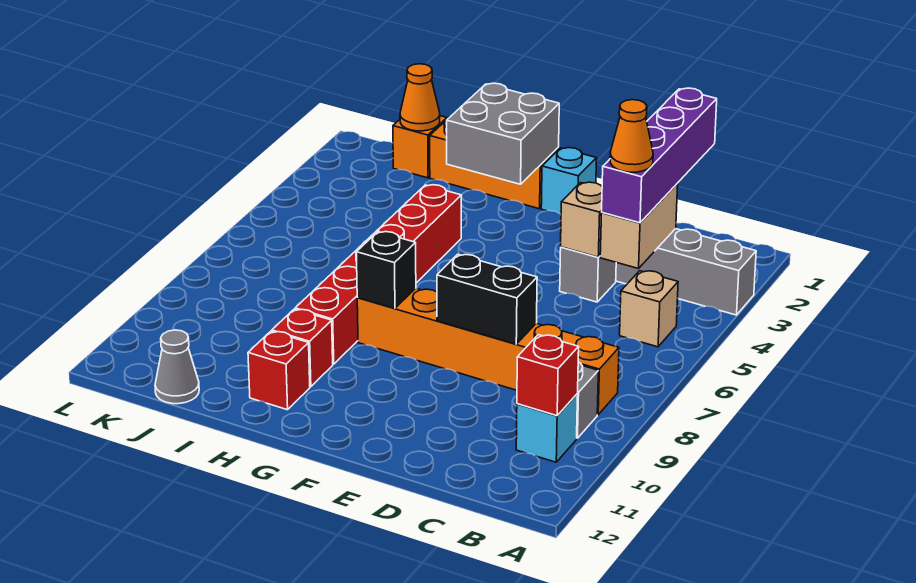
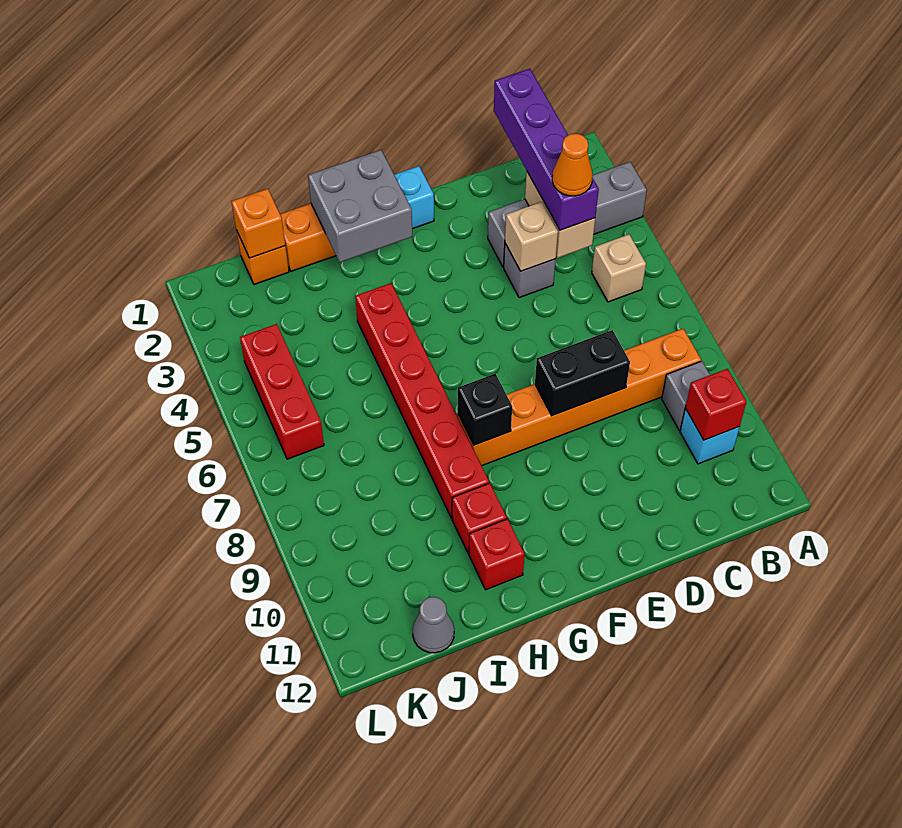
orange 1x1 cone [400,64,440,131] -> orange 1x1 brick [231,189,285,258]
none -> red 1x3 brick [240,324,324,459]

